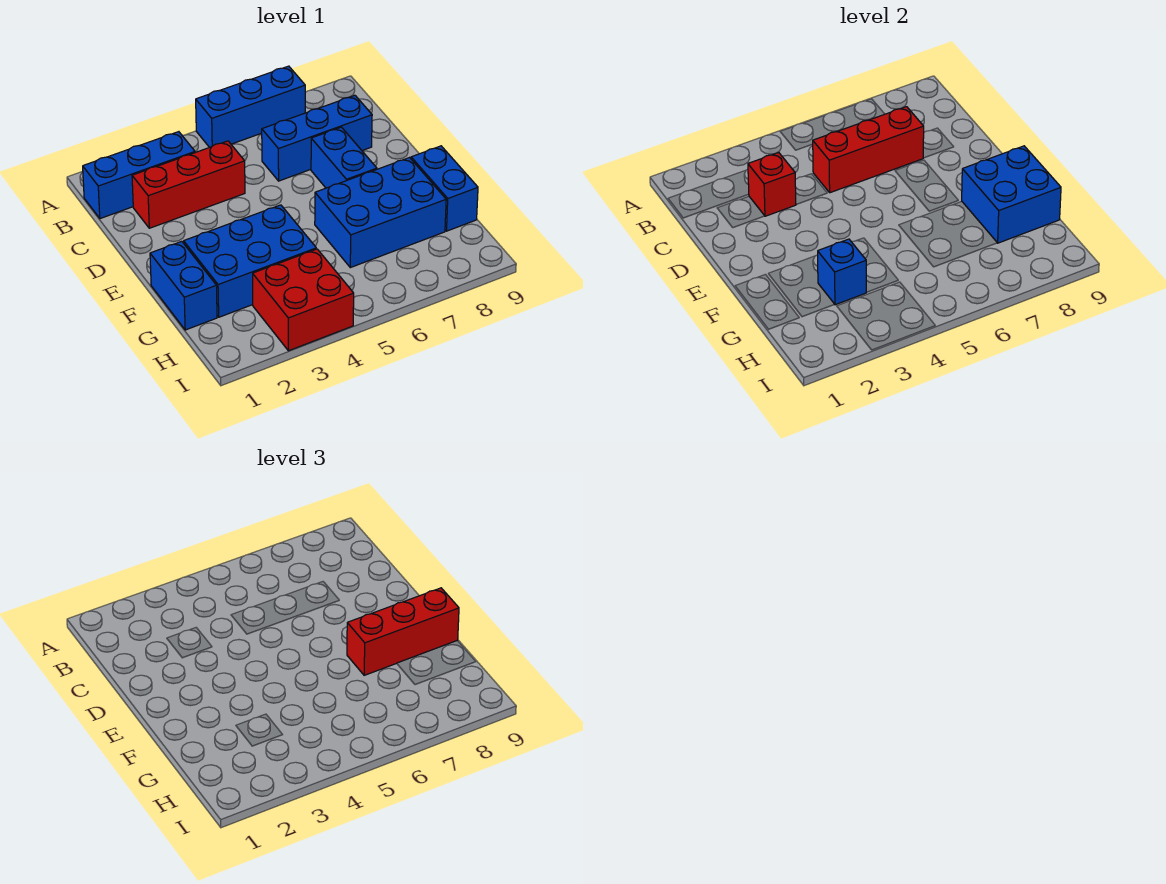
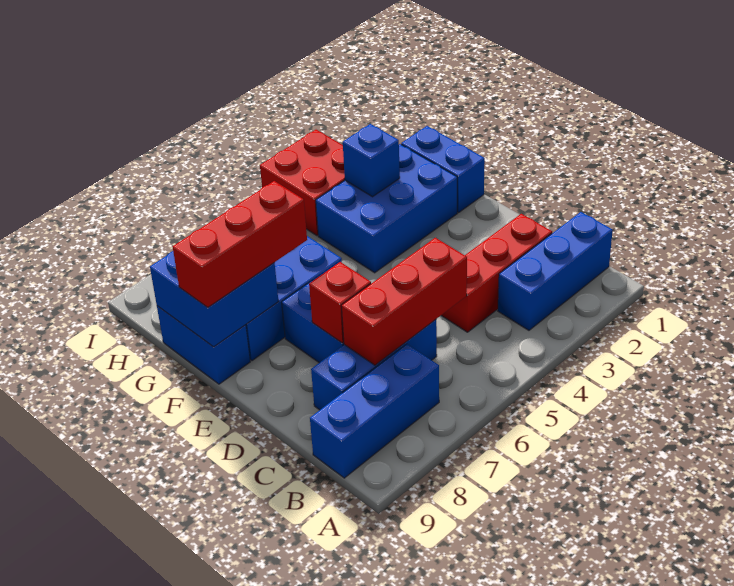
blue 1x3 brick [196,66,305,147] -> blue 1x3 brick moved to [310,344,439,478]
red 1x1 brick [748,153,796,216] -> red 1x1 brick moved to [309,262,371,343]

